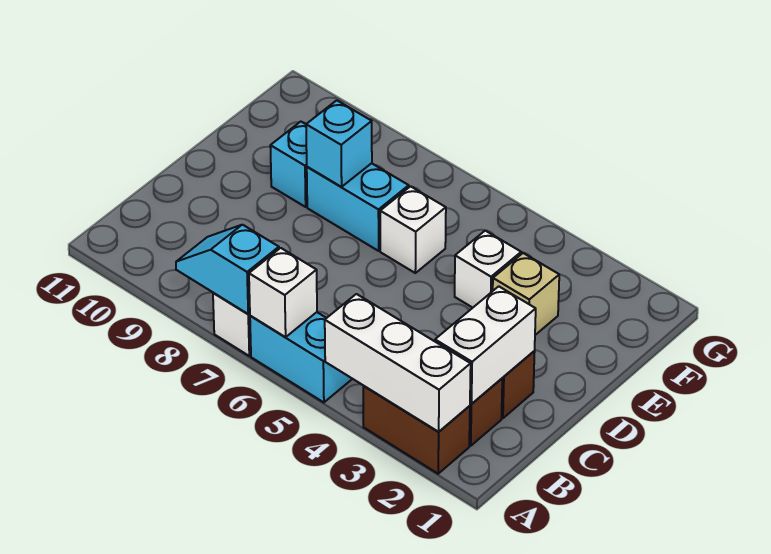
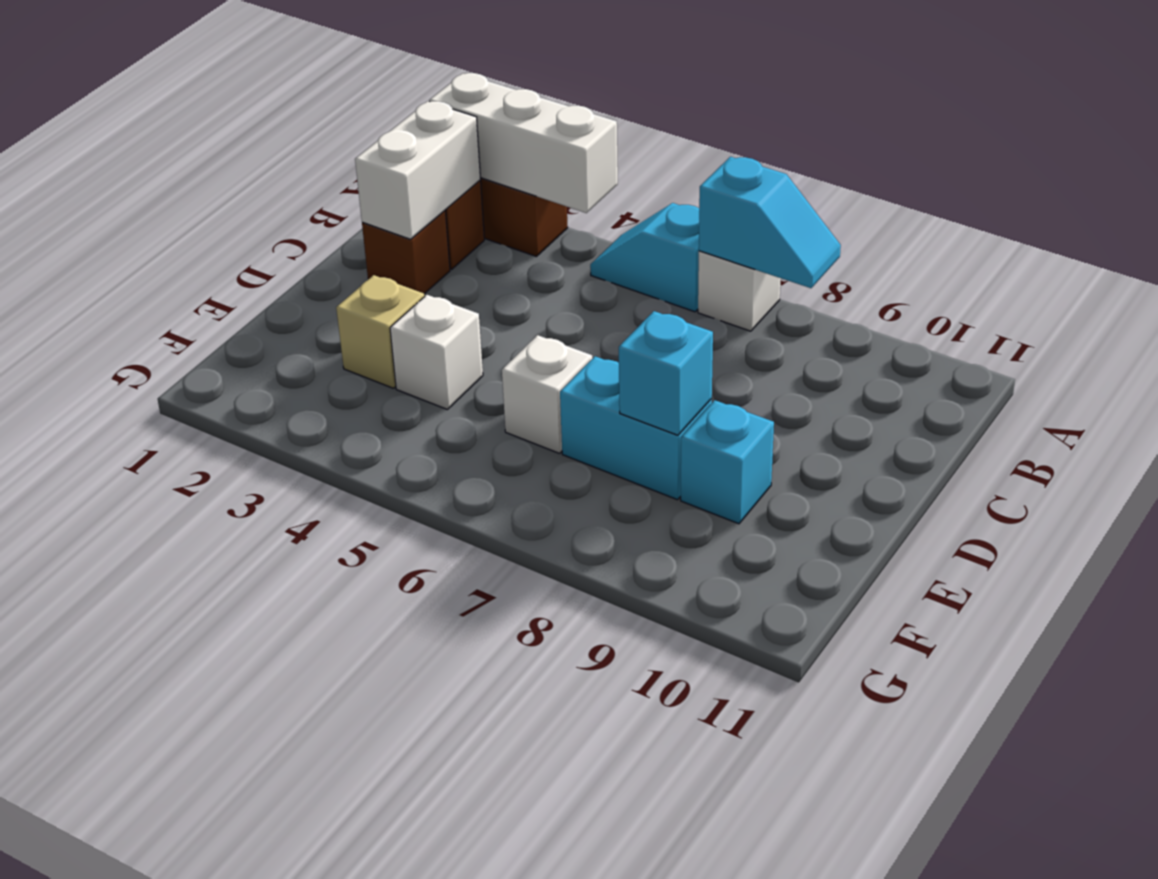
cyan 1x2 brick [250,312,352,402] -> cyan 1x2 slope [590,203,699,312]
white 1x1 brick [249,248,317,337] -> none

